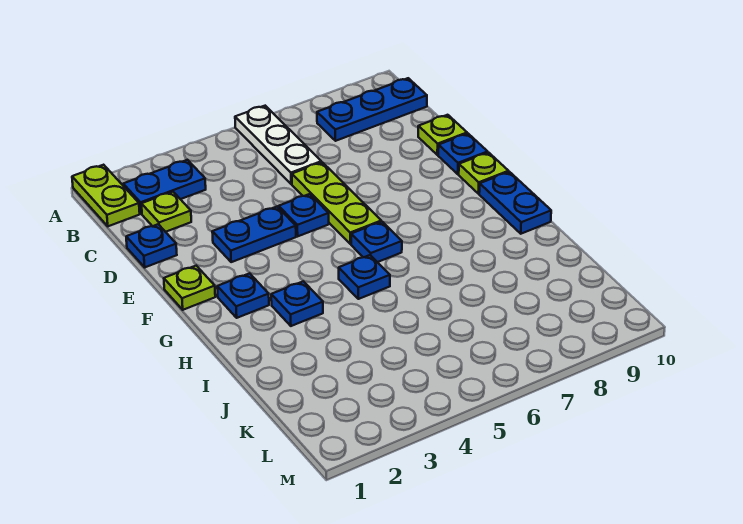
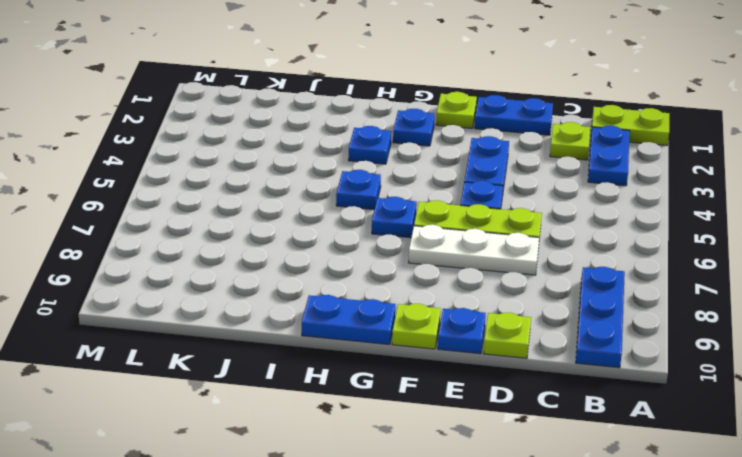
white 1x3 plate [235,106,321,184] -> white 1x3 plate moved to [408,225,539,275]
blue 1x1 plate [126,224,177,267] -> blue 1x2 plate [475,95,553,135]

